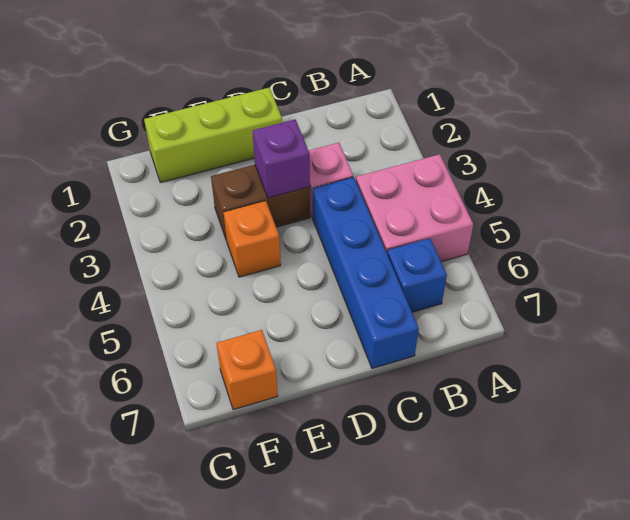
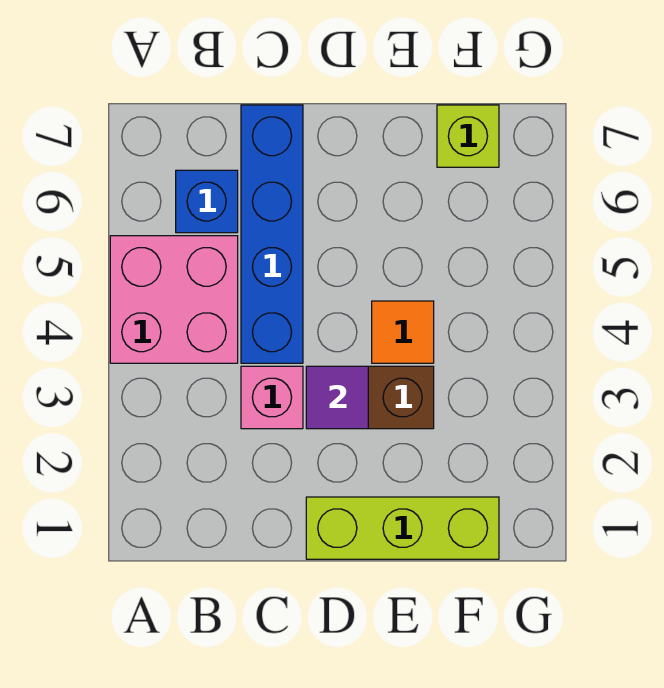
purple 1x1 brick [253,120,310,198] -> purple 1x1 tile [306,366,368,429]
orange 1x1 brick [224,201,281,277] -> orange 1x1 tile [372,301,434,363]
orange 1x1 brick [216,330,278,410] -> lime 1x1 brick [437,105,499,167]

